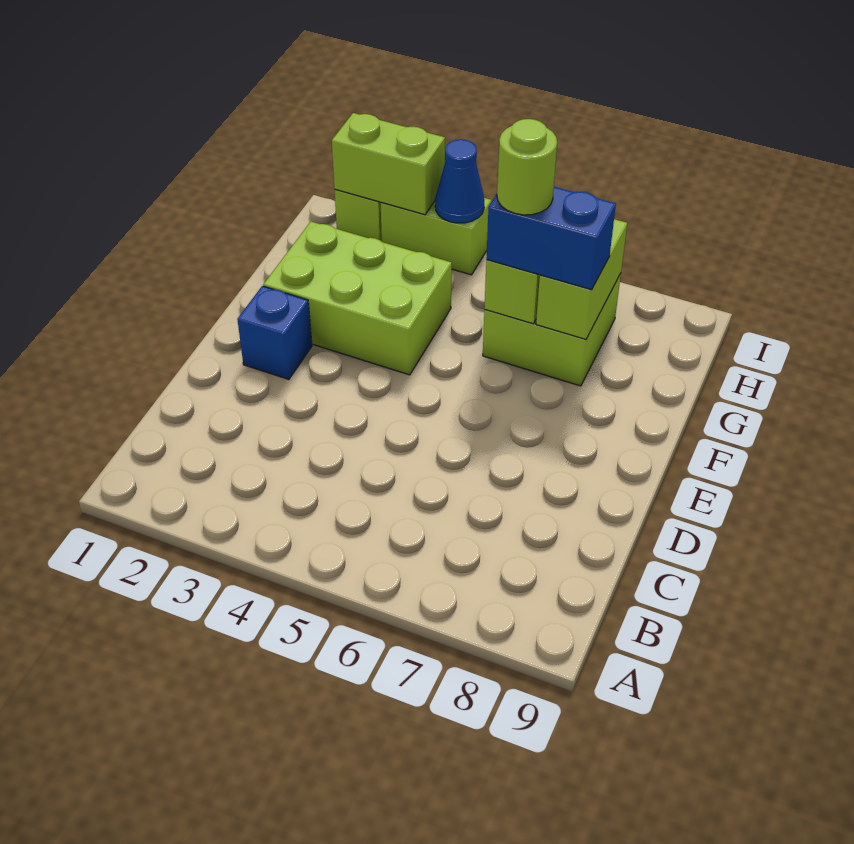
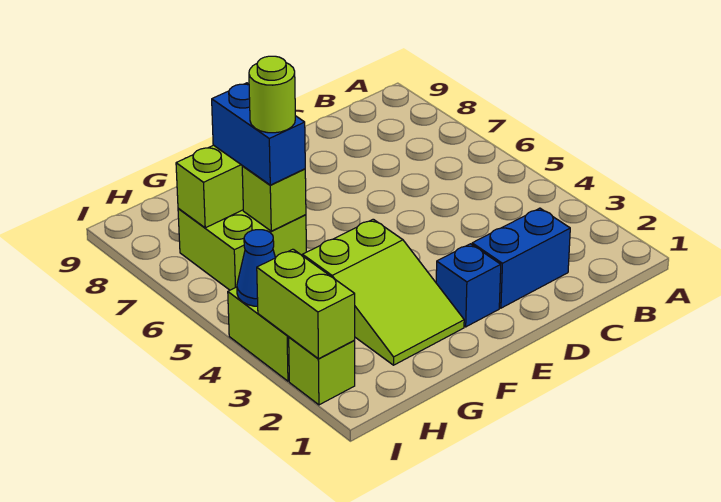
none -> blue 1x2 brick [472,208,570,308]
lime 2x3 brick [263,222,452,375] -> lime 2x3 slope [303,219,464,365]

